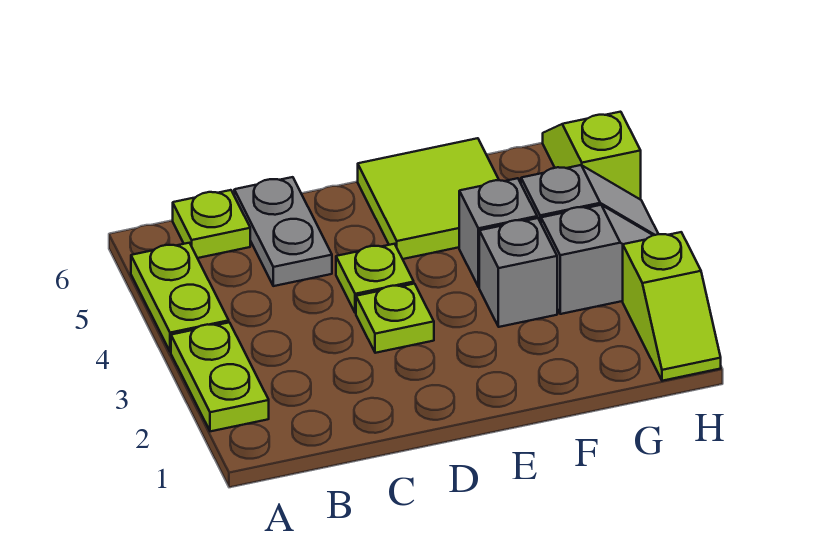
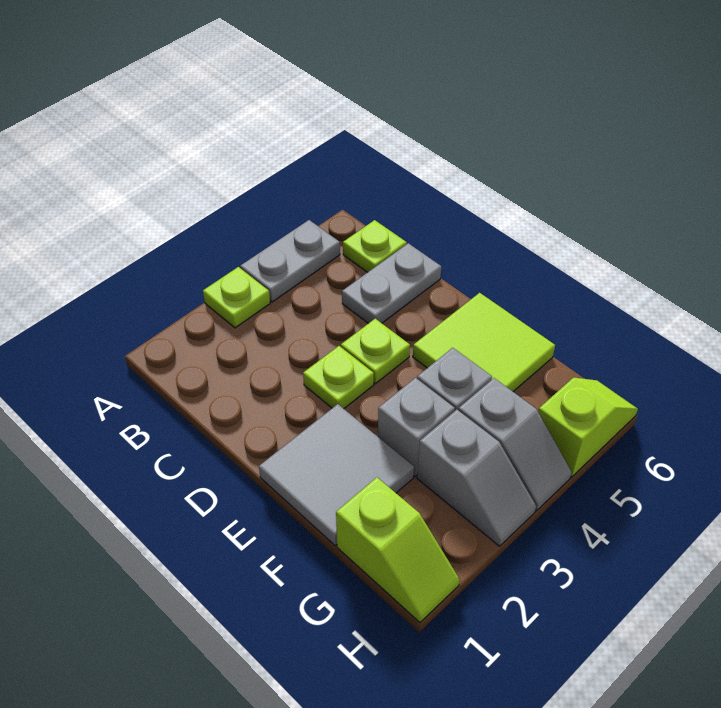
lime 1x2 plate [171,322,269,431] -> lime 1x1 plate [203,267,270,328]
lime 1x2 plate [131,243,229,352] -> grey 1x2 plate [240,220,340,302]
none -> grey 2x2 tile [259,404,414,545]
lime 1x2 slope [623,232,721,381] -> lime 1x2 slope turned to [336,477,460,622]

